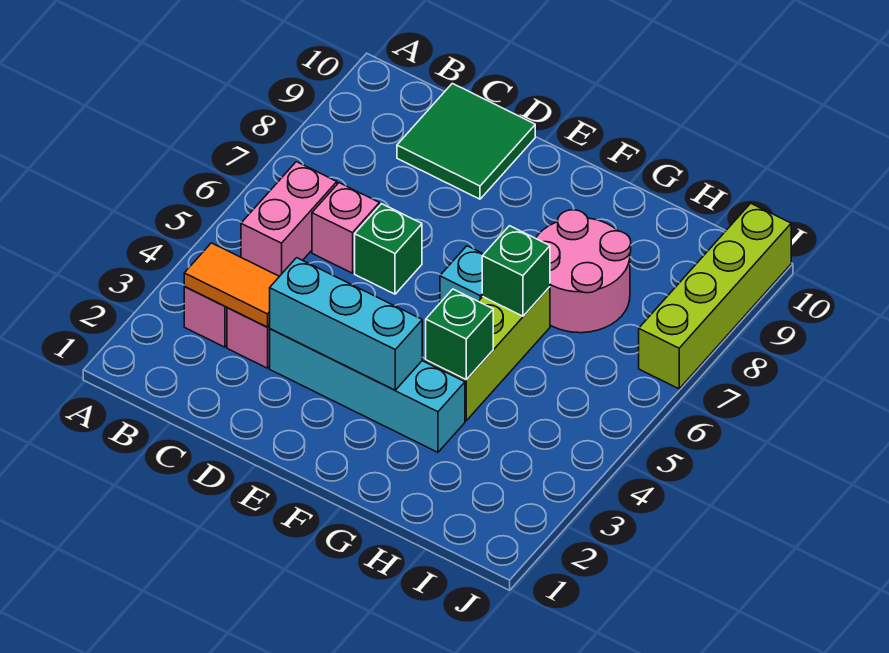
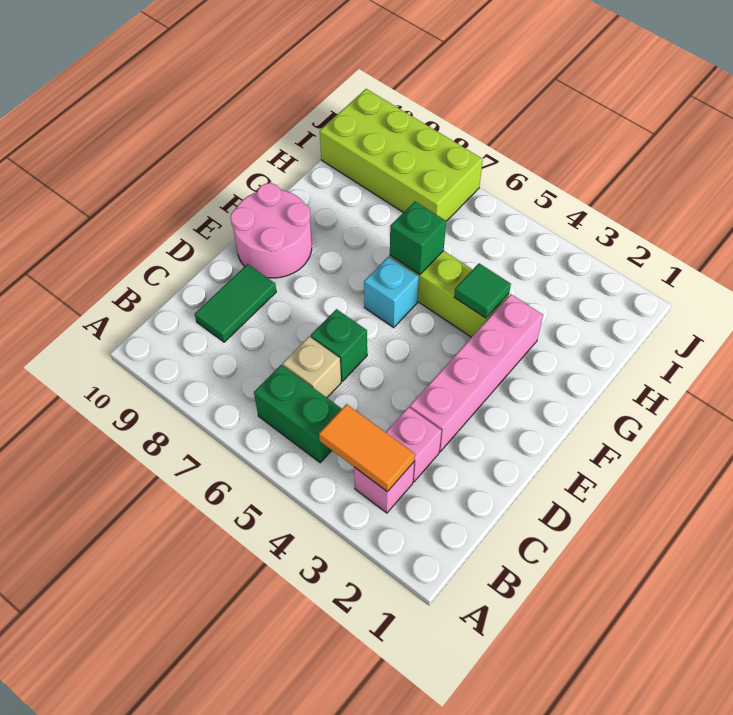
orange 1x2 tile [184,243,279,327] -> orange 1x2 tile turned to [319,404,415,492]
pink 1x2 brick [241,162,337,276] -> green 1x2 brick [254,365,342,463]
pink 1x1 brick [312,183,379,273] -> tan 1x1 brick [283,337,341,398]
green 2x2 tile [397,83,535,199] -> green 1x2 tile [195,264,276,342]
cyan 1x4 brick [270,329,465,452] -> pink 1x4 brick [410,294,543,452]
cyan 1x3 brick [270,258,422,390] -> none
green 1x1 brick [426,289,493,380] -> green 1x1 tile [454,263,511,318]
pink 2x2 round brick [536,210,631,333] -> pink 2x2 round brick moved to [231,183,312,278]
lime 1x4 brick [639,203,791,389] -> lime 2x4 brick [320,89,483,221]

